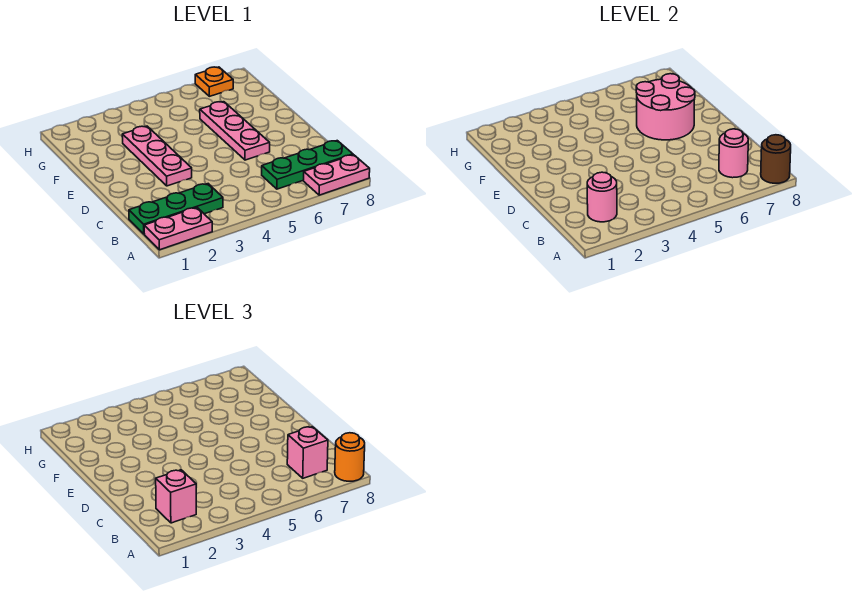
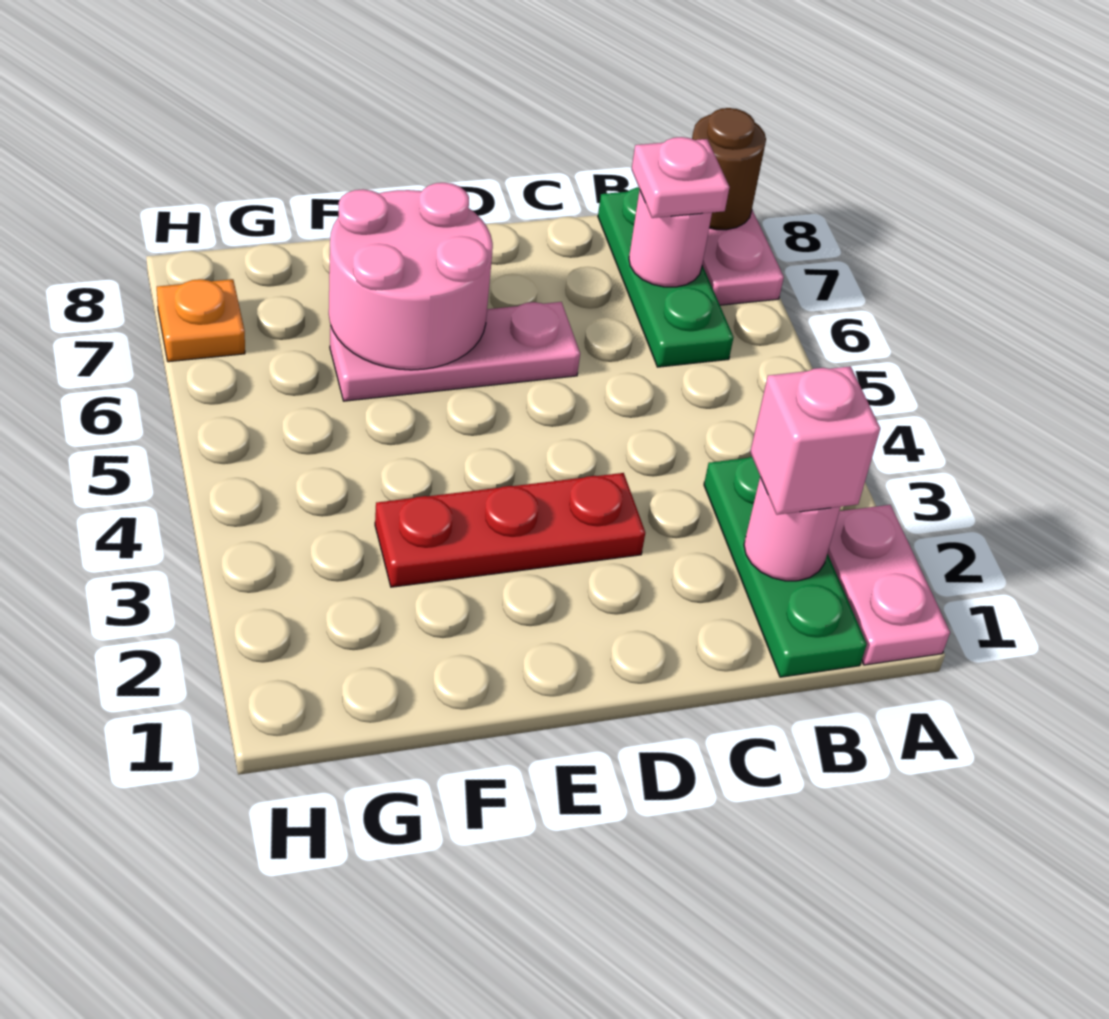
orange 1x1 round brick [335,433,365,481] -> none
pink 1x1 brick [287,427,328,478] -> pink 1x1 plate [631,137,730,218]
pink 1x3 plate [122,126,192,186] -> red 1x3 plate [375,473,645,587]

